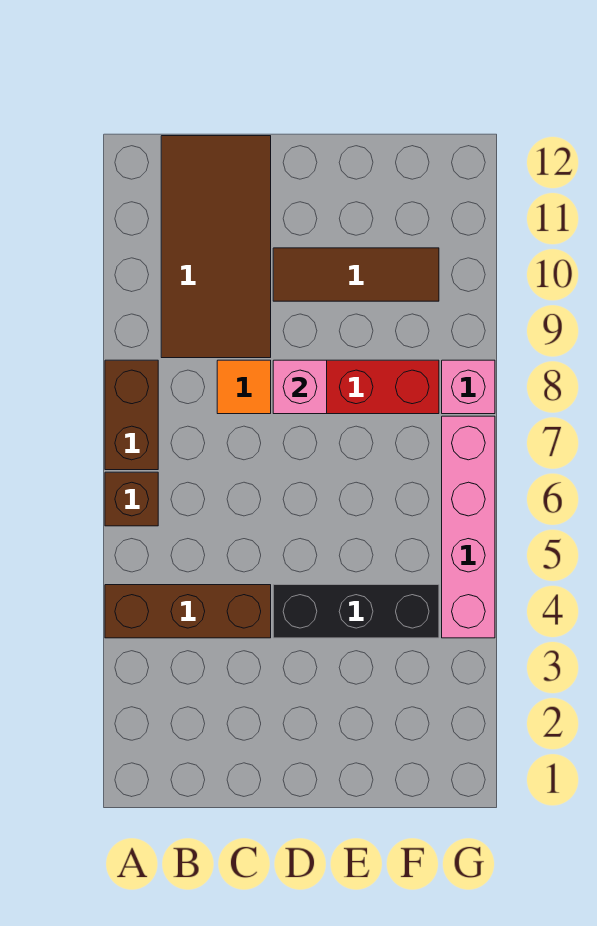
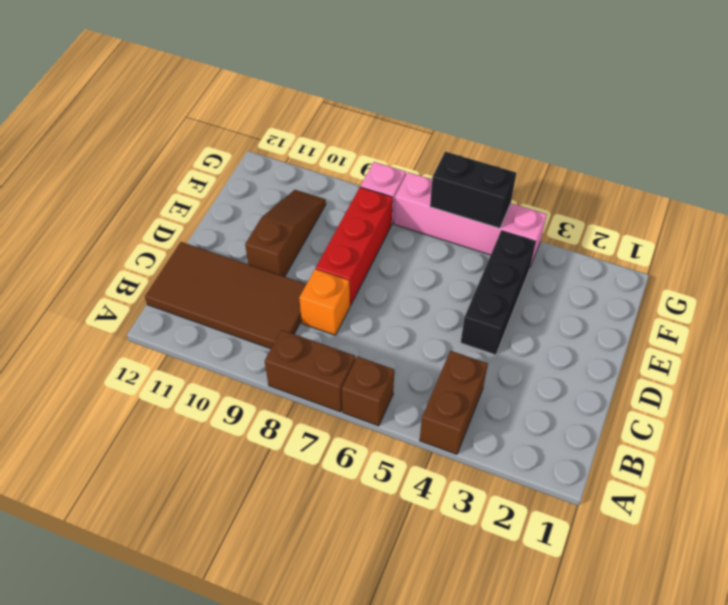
brown 1x3 brick [105,585,271,638] -> brown 1x2 brick [420,351,488,454]
orange 1x1 tile [217,360,271,414] -> orange 1x1 brick [299,269,350,335]
pink 1x1 brick [273,360,327,414] -> none
brown 1x3 tile [273,248,439,301] -> brown 1x3 slope [245,190,326,277]
none -> black 1x2 brick [430,152,516,228]

